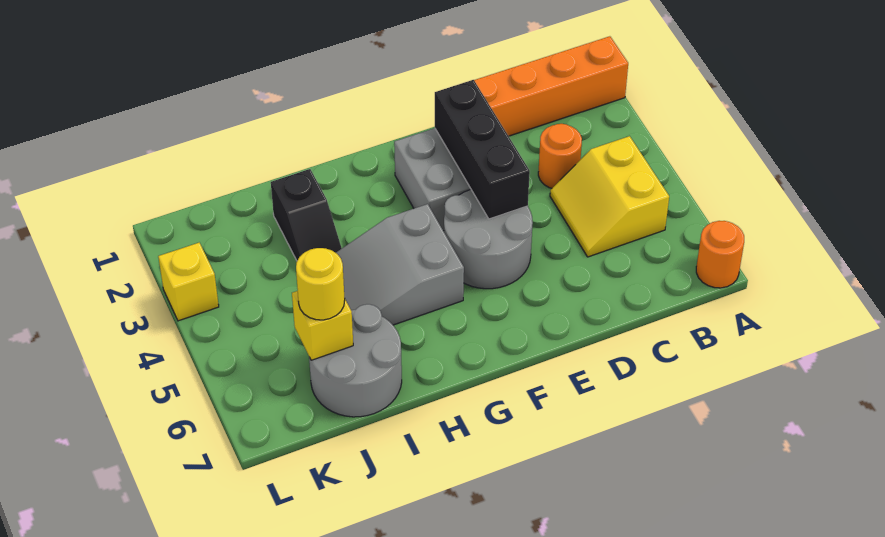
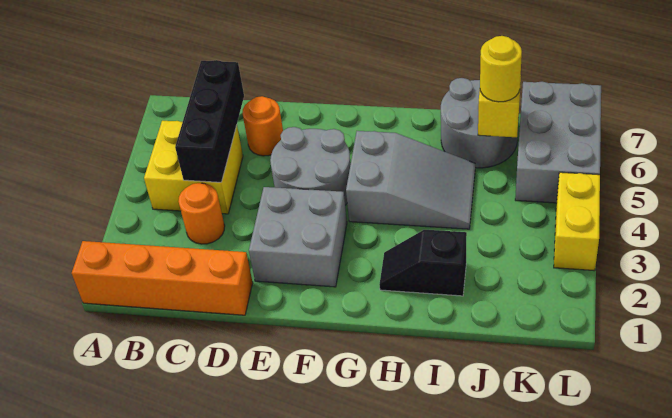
orange 1x1 round brick [696,221,744,288] -> orange 1x1 round brick moved to [242,96,283,156]
yellow 2x2 slope [550,136,669,257] -> yellow 2x2 brick [144,121,243,214]
black 1x3 brick [435,80,530,219] -> black 1x3 brick moved to [175,60,244,182]
black 1x2 slope [271,169,342,260] -> black 1x2 slope turned to [379,230,467,296]
none -> grey 2x3 brick [515,82,601,203]
yellow 1x1 brick [158,243,219,321] -> yellow 1x2 brick [554,172,600,271]

